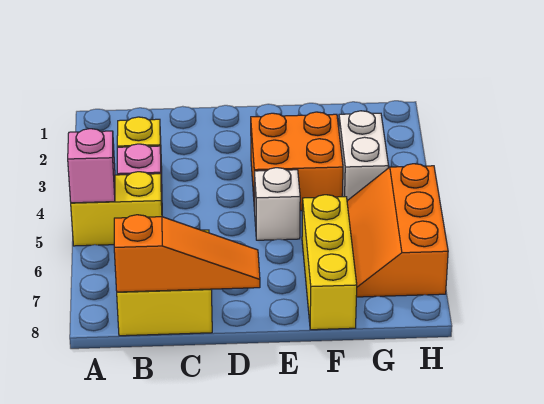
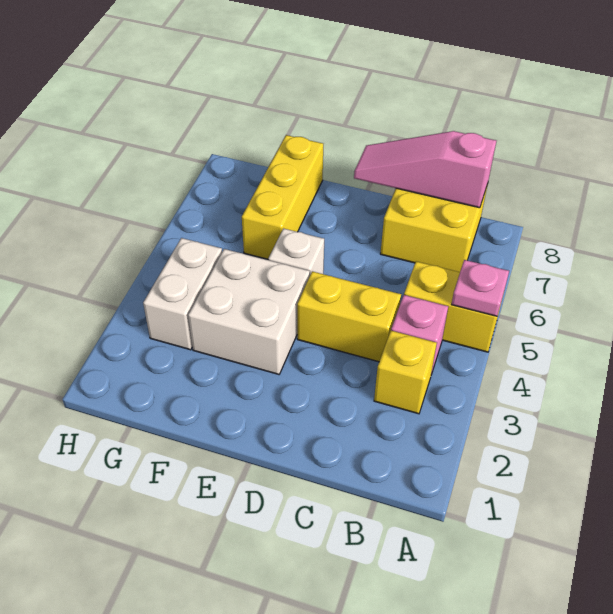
pink 1x1 brick [68,129,115,203] -> pink 1x1 plate [452,260,509,316]
orange 1x3 slope [114,215,260,292] -> pink 1x3 slope [354,131,496,208]
none -> yellow 1x2 brick [297,271,401,362]
orange 2x2 brick [251,112,343,211] -> white 2x2 brick [188,249,310,374]
orange 2x3 slope [347,164,448,297] -> none

